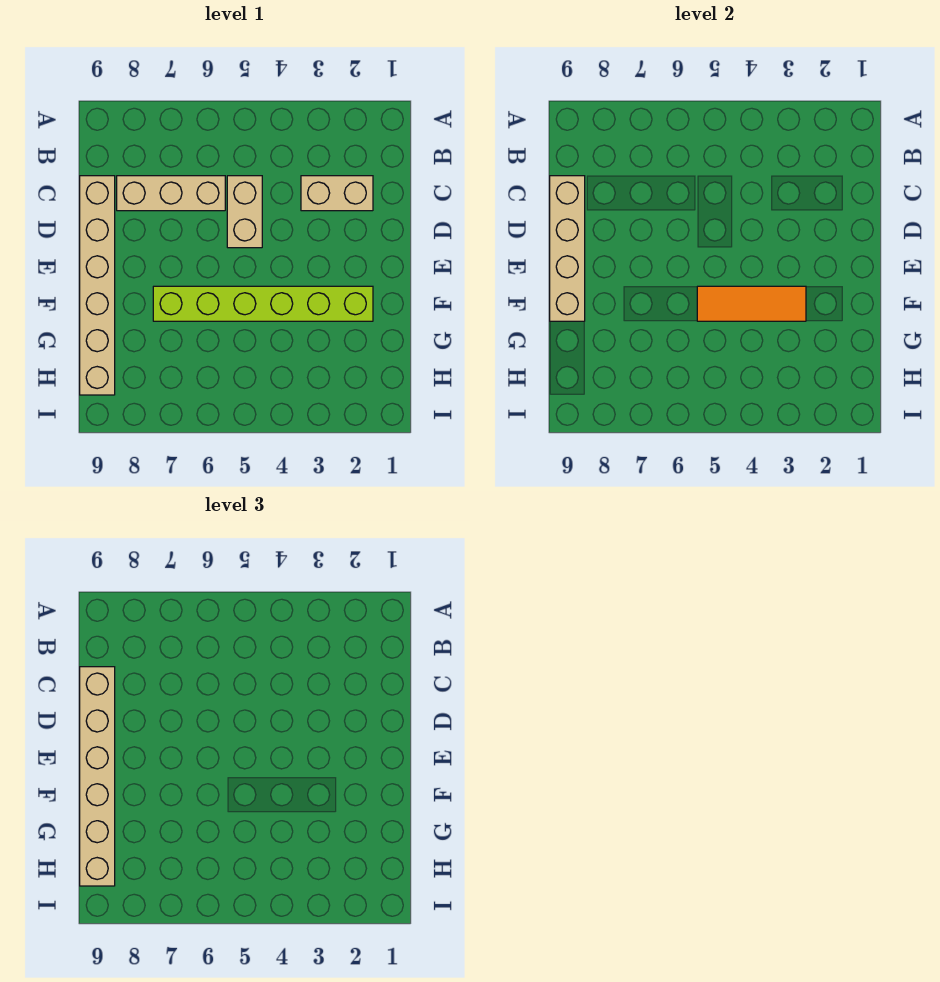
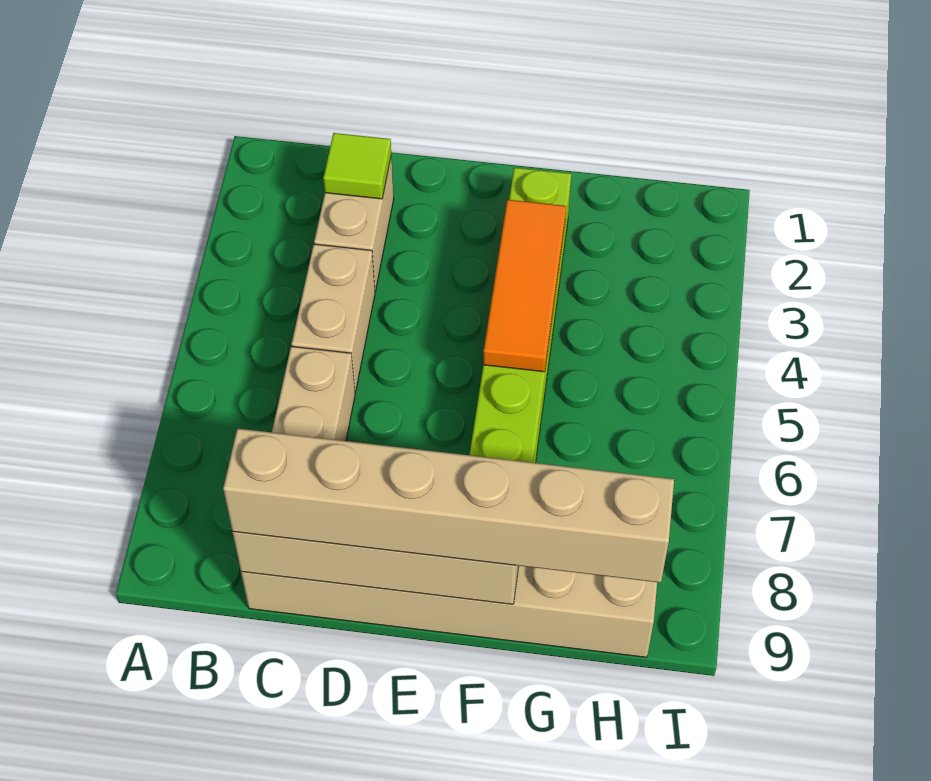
none -> lime 1x1 tile [323,133,391,199]
tan 1x2 brick [227,176,262,248] -> tan 1x2 brick turned to [291,244,375,392]

